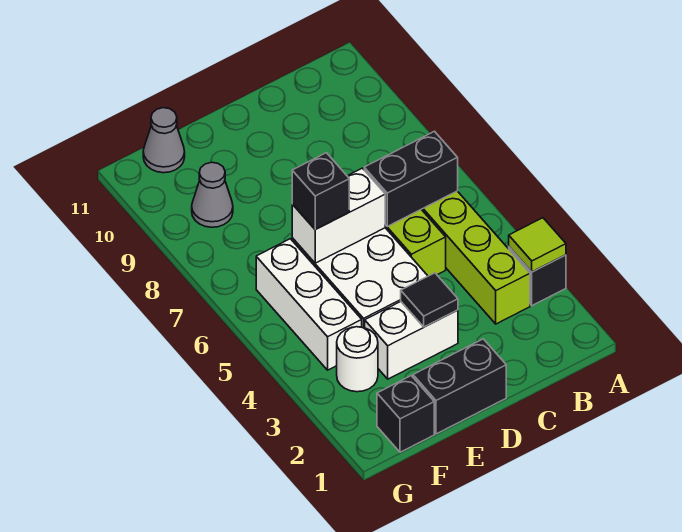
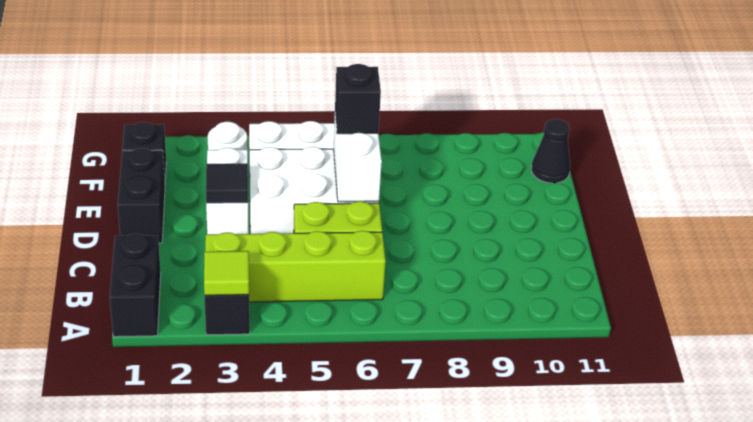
black 1x2 brick [364,131,458,226] -> black 1x2 brick moved to [110,234,161,337]
grey 1x1 cone [192,162,233,227] -> none
grey 1x1 cone [143,108,185,173] -> black 1x1 cone [531,119,570,183]

